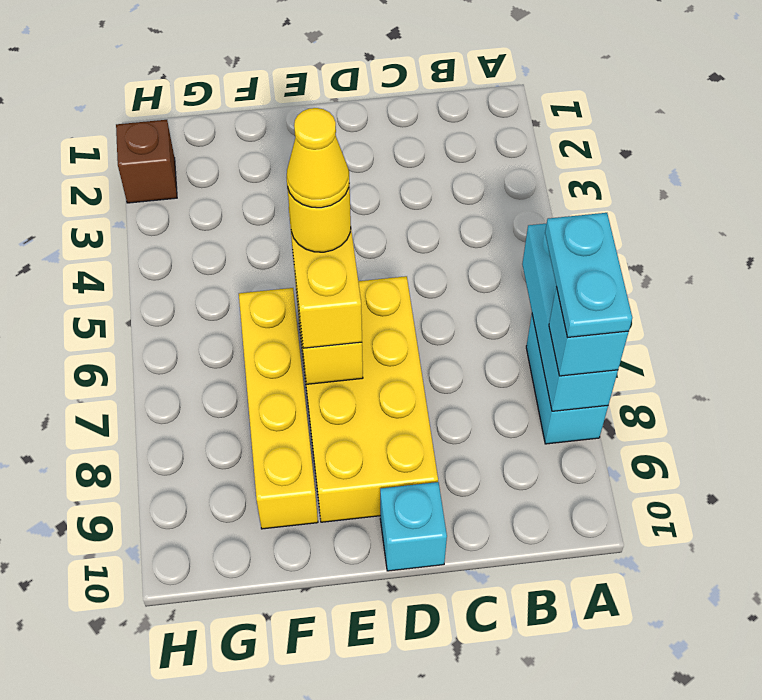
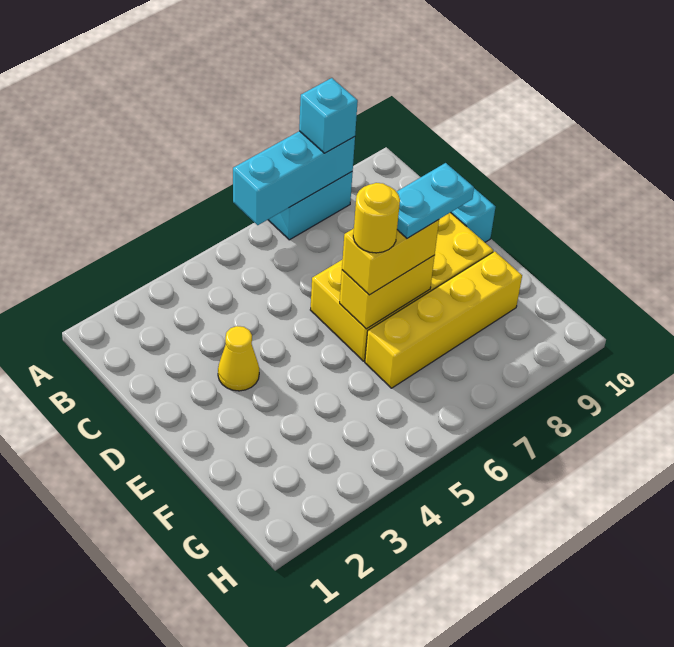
cyan 1x2 plate [545,213,632,338] -> cyan 1x2 plate moved to [397,163,474,238]
yellow 1x1 cone [286,108,349,208] -> yellow 1x1 cone moved to [218,326,259,391]
brown 1x1 brick [116,120,177,203] -> none

